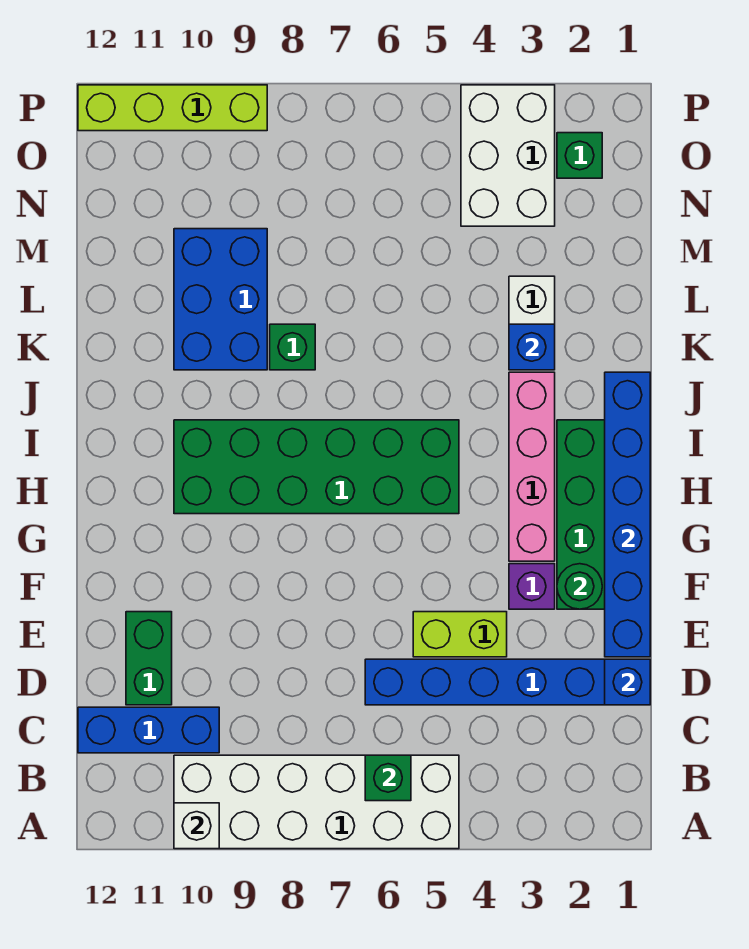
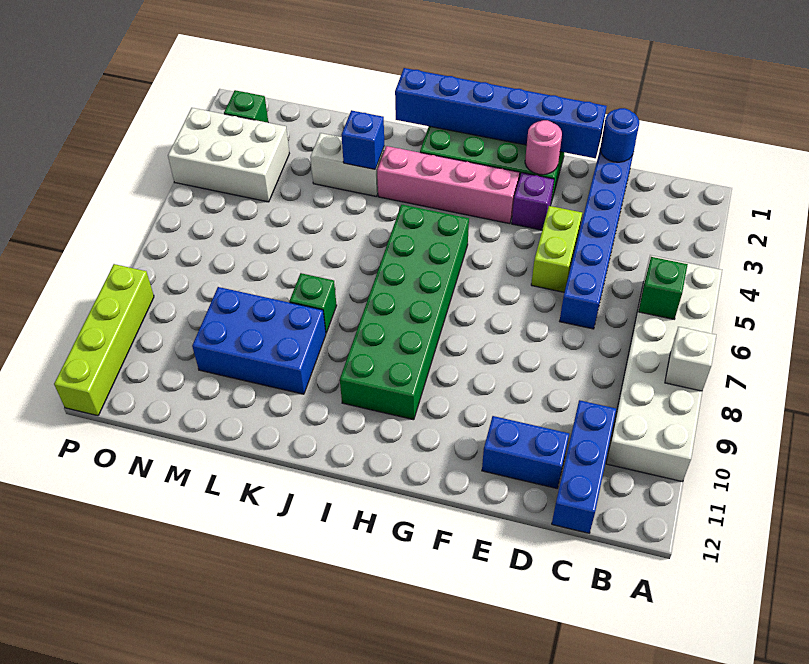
white 1x1 brick [174,803,219,849] -> white 1x1 brick moved to [665,327,716,391]
blue 1x1 brick [605,659,650,705] -> blue 1x1 round brick [600,108,639,162]
green 1x2 brick [126,612,172,705] -> blue 1x2 brick [482,416,569,488]
green 1x1 round brick [557,564,602,609] -> pink 1x1 round brick [525,120,562,175]

